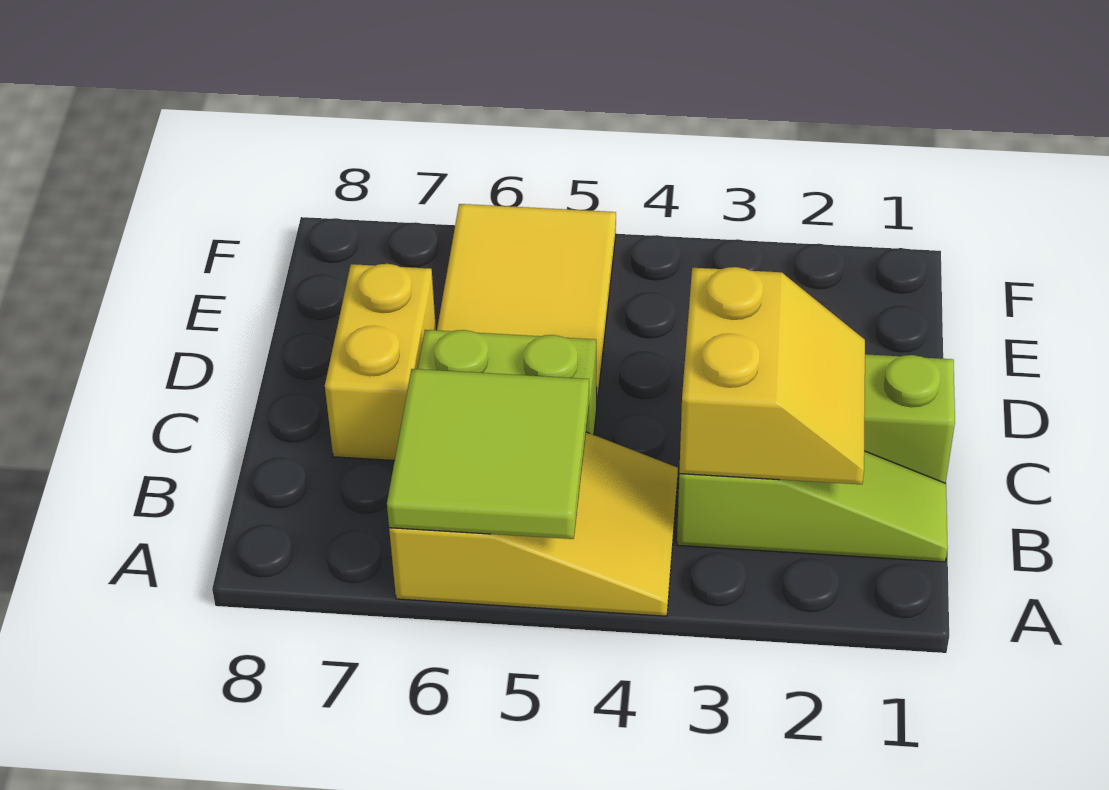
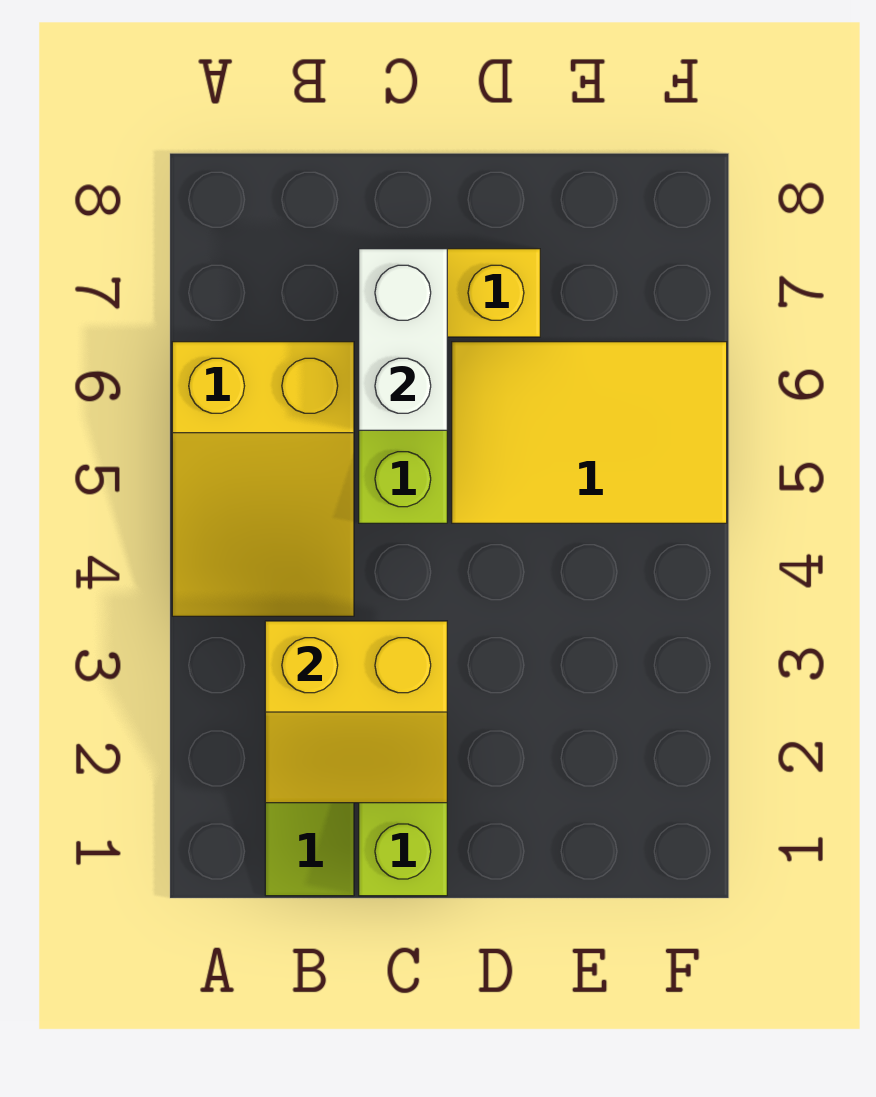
lime 2x2 tile [387,369,589,539] -> none
none -> white 1x2 brick [359,249,447,430]

